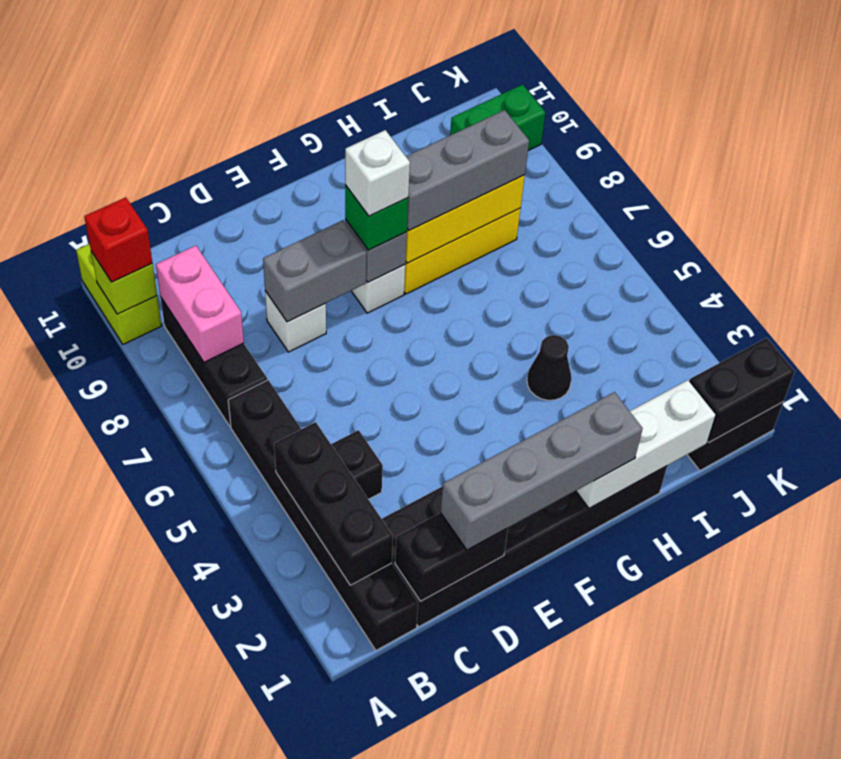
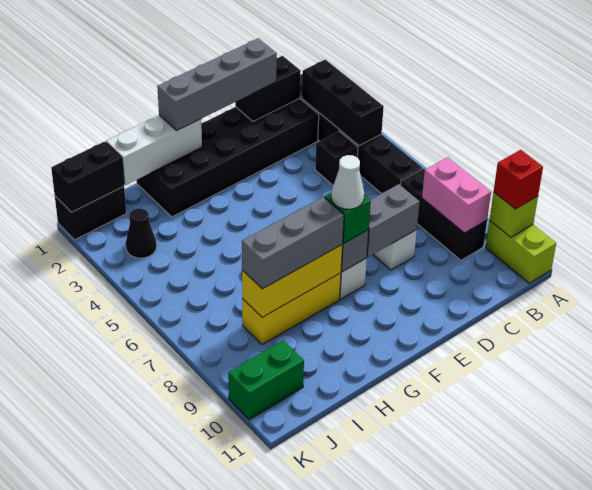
white 1x1 brick [345,130,410,216] -> white 1x1 cone [331,155,364,209]
black 1x1 cone [527,335,572,400] -> black 1x1 cone moved to [126,208,157,258]

